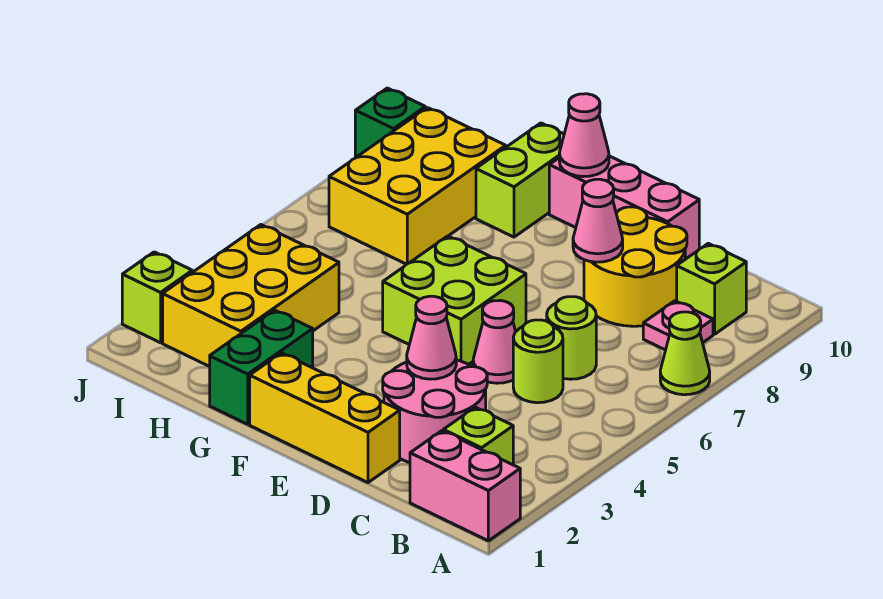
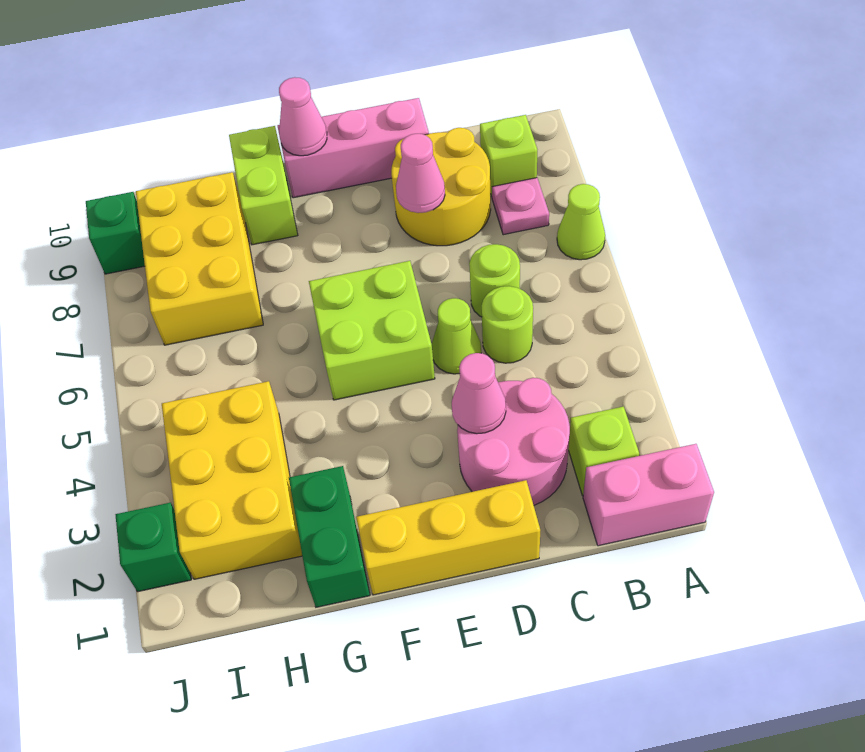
pink 1x1 cone [473,301,516,383] -> lime 1x1 cone [432,298,481,374]
lime 1x1 brick [122,252,192,343] -> green 1x1 brick [115,503,191,592]

